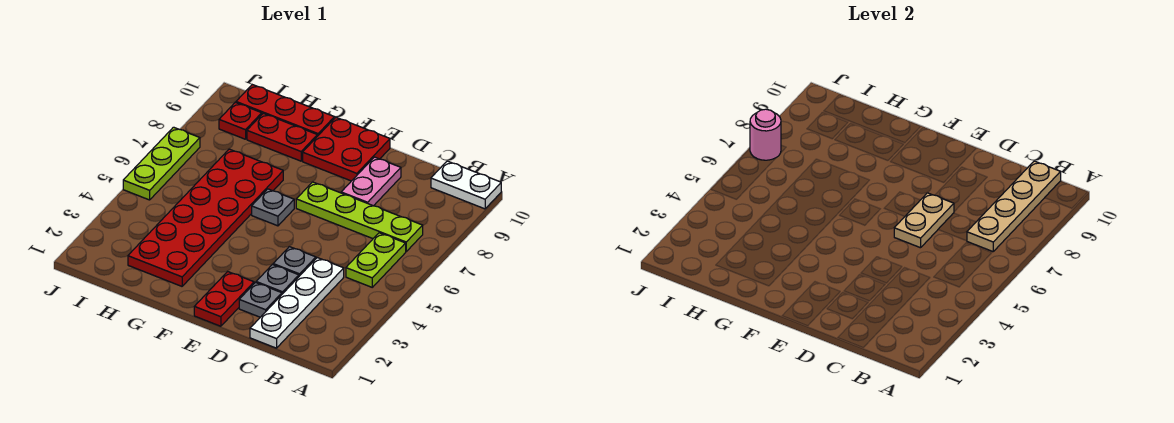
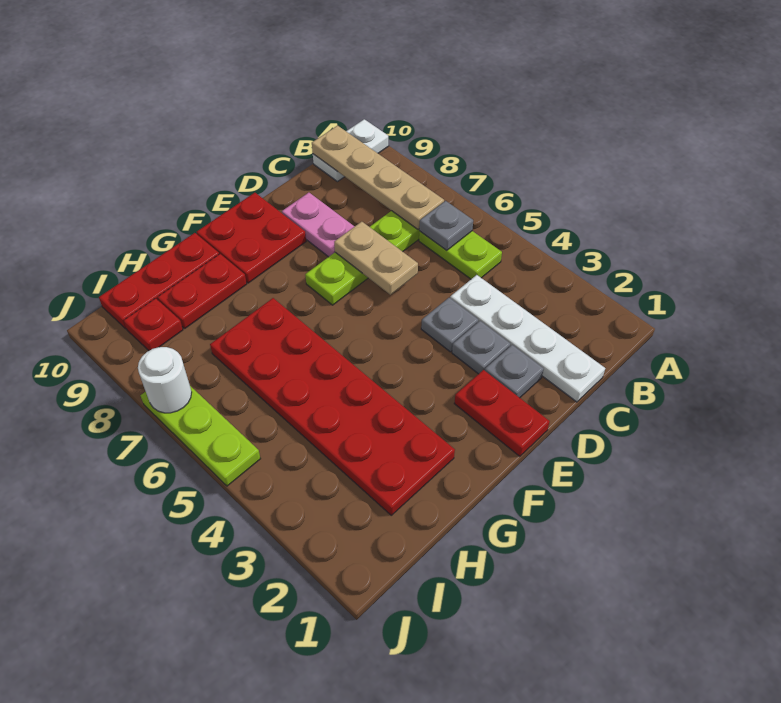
grey 1x1 plate [252,189,294,226] -> grey 1x1 plate moved to [419,201,473,251]
pink 1x1 round brick [750,109,781,160] -> white 1x1 round brick [138,347,192,413]

